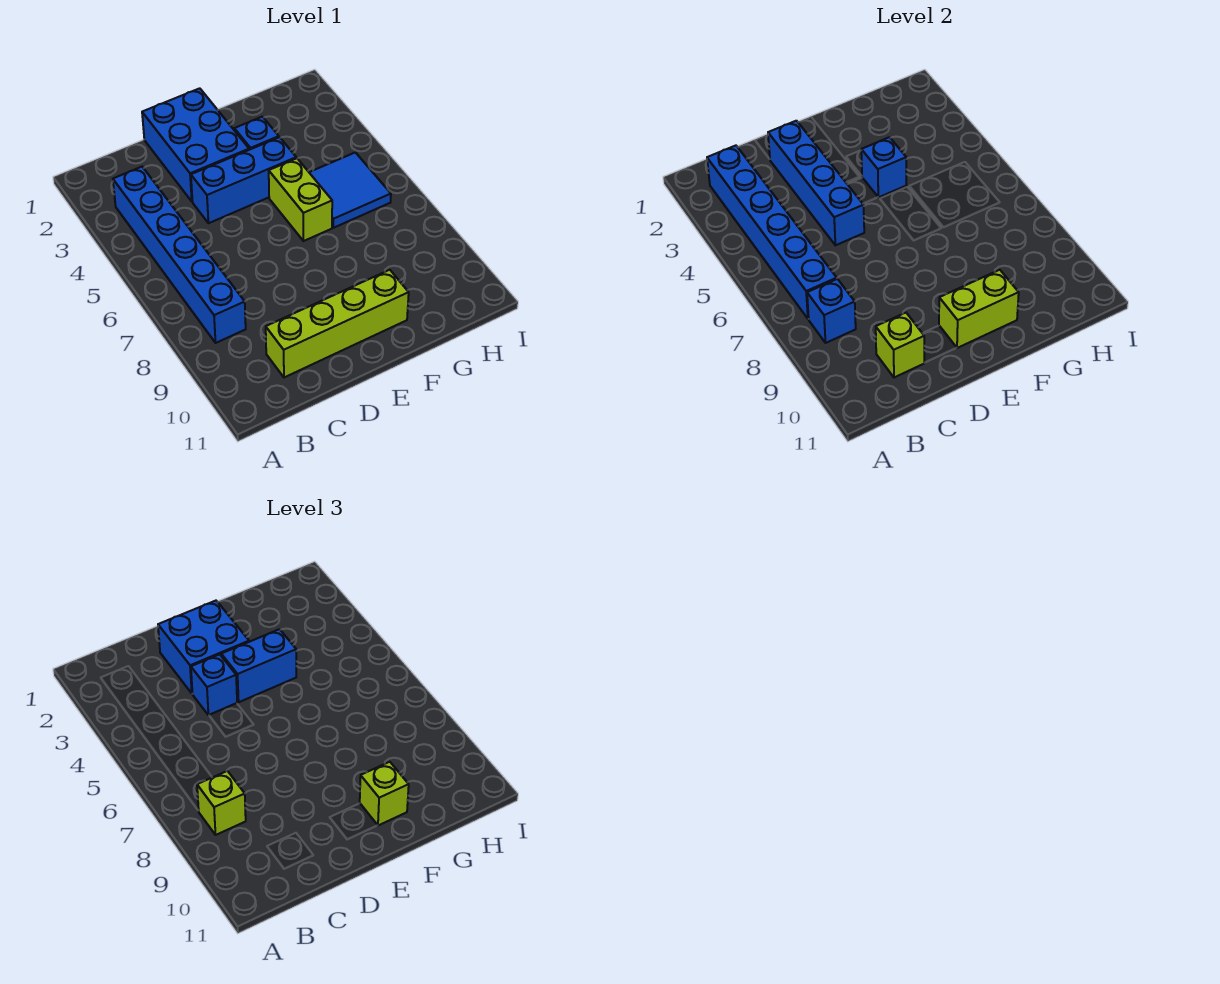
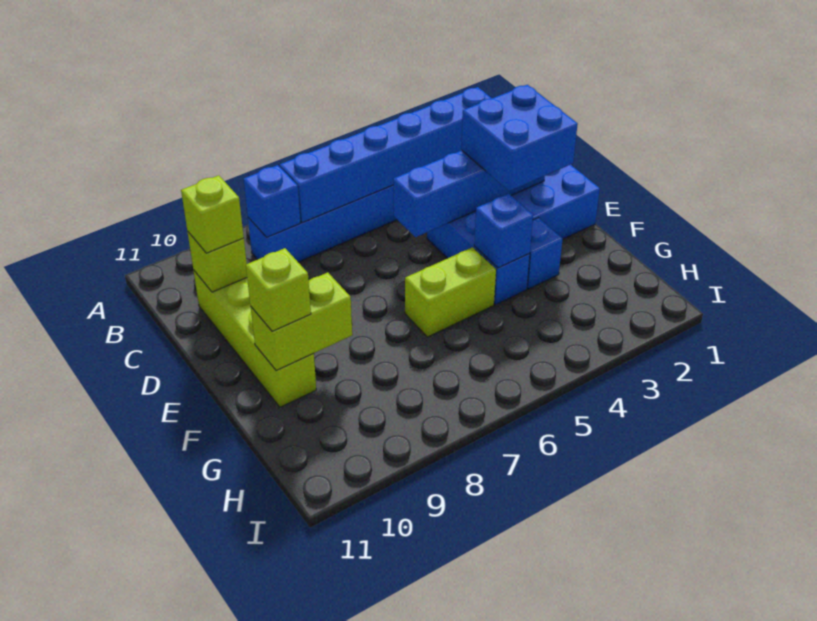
lime 1x1 brick [197,771,246,835] -> lime 1x1 brick moved to [181,175,244,253]
blue 1x1 brick [191,654,237,715] -> none
blue 1x2 brick [221,629,296,702] -> none
lime 1x2 brick [939,270,1019,348] -> lime 1x2 brick turned to [251,272,352,371]
blue 2x2 tile [309,152,391,228] -> none

